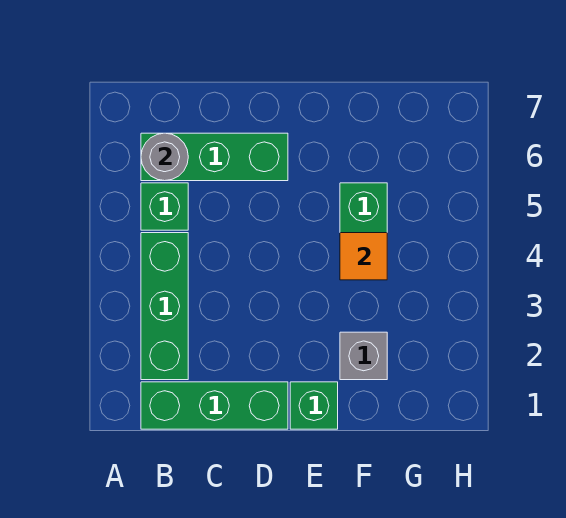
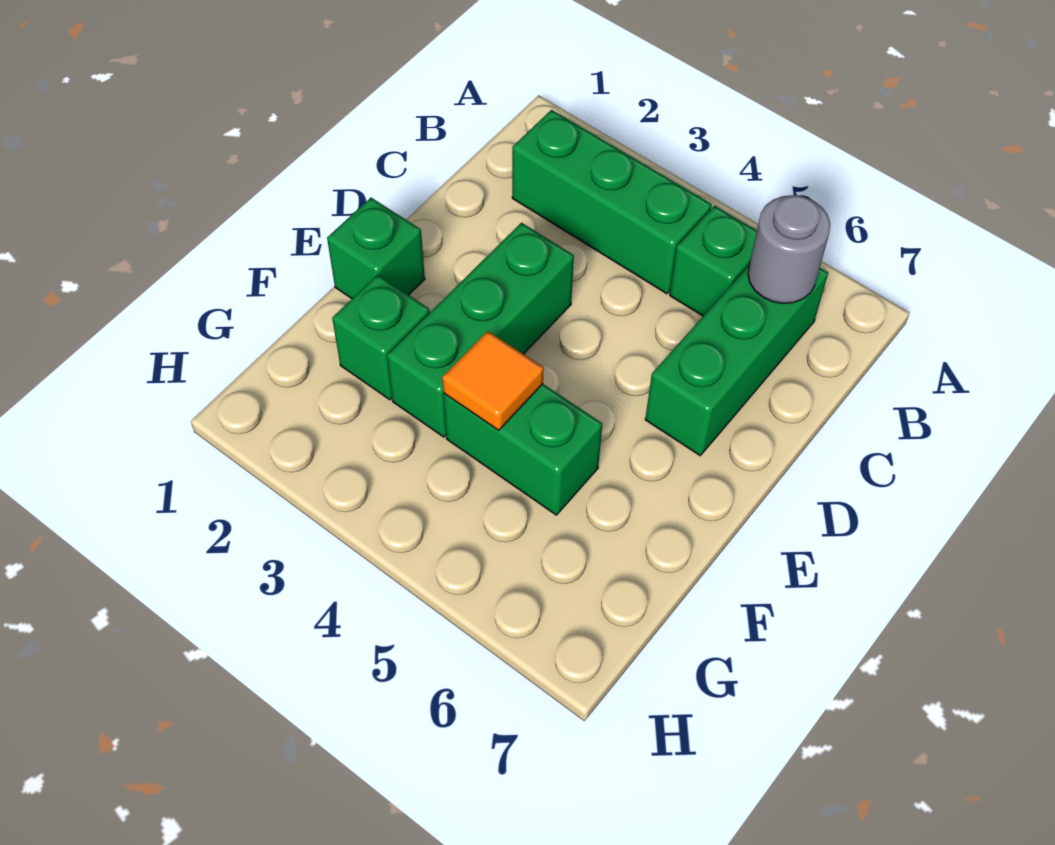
green 1x3 brick [141,382,288,429] -> green 1x3 brick moved to [387,223,574,437]
grey 1x1 brick [340,332,387,380] -> green 1x1 brick [332,275,430,400]

